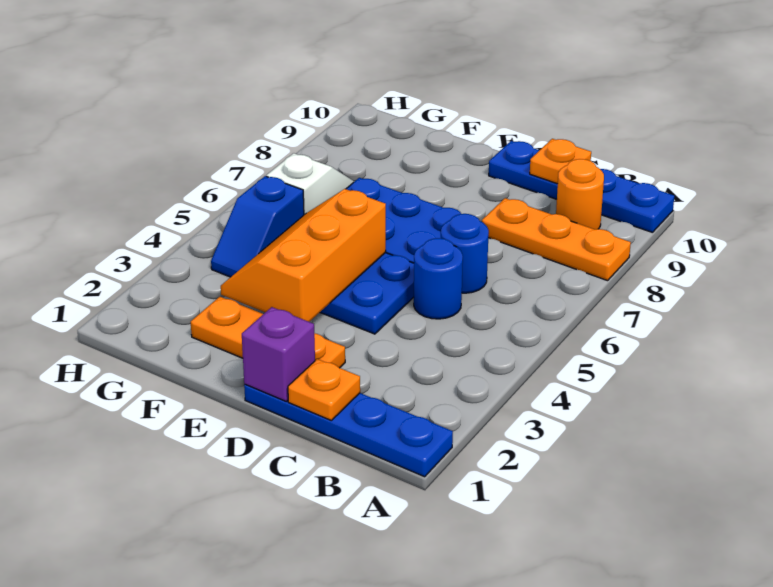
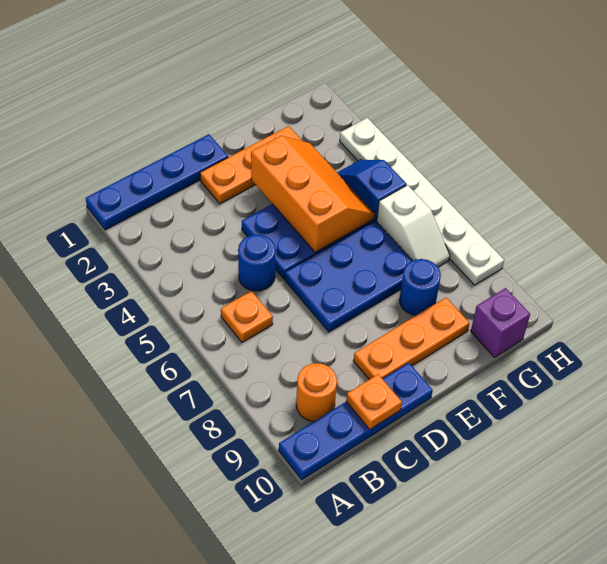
orange 1x3 plate [482,198,631,281] -> orange 1x3 plate moved to [353,298,470,379]
orange 1x1 plate [288,359,360,421] -> orange 1x1 plate moved to [221,291,273,342]
blue 1x1 round brick [441,214,489,293] -> blue 1x1 round brick moved to [399,259,441,315]
purple 1x1 brick [242,307,315,401] -> purple 1x1 brick moved to [471,288,530,357]
none -> white 1x6 plate [340,118,504,285]

